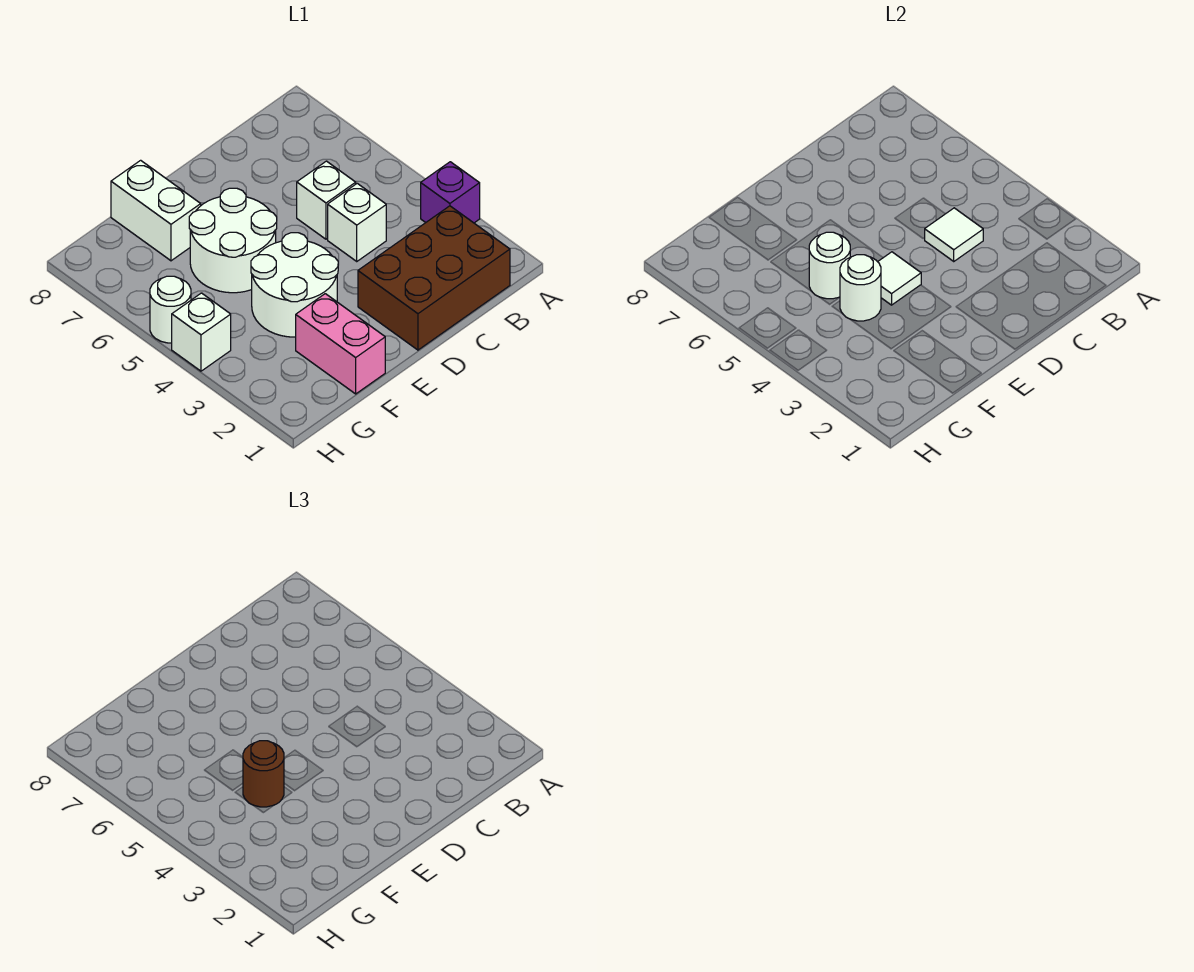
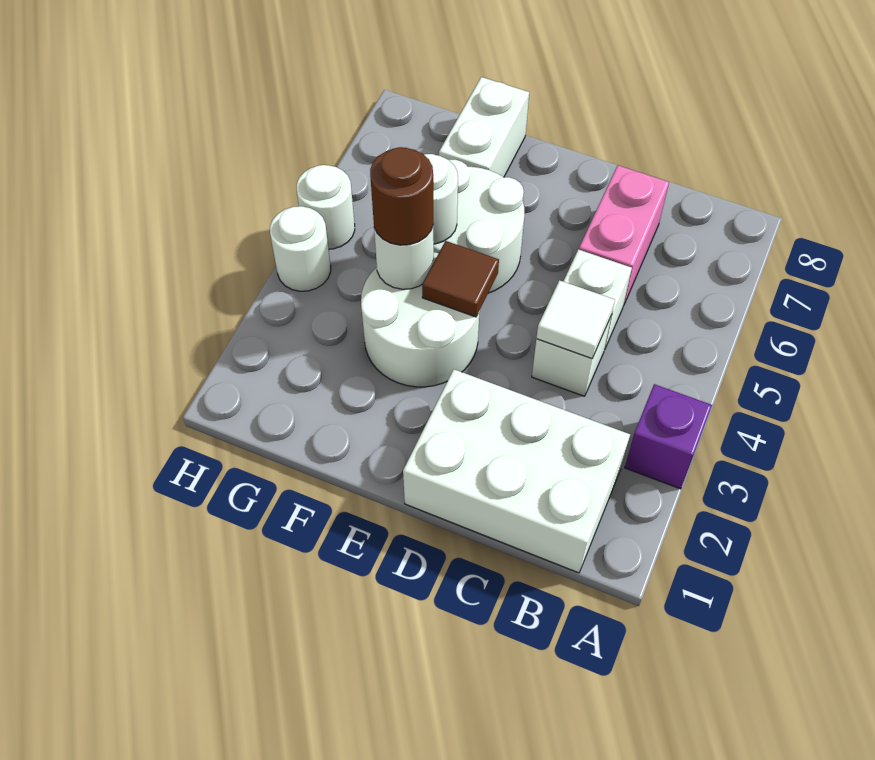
brown 2x3 brick [358,206,510,350] -> white 2x3 brick [403,369,630,573]
white 1x1 tile [878,252,921,305] -> brown 1x1 tile [422,241,499,317]
pink 1x2 brick [296,294,385,394] -> pink 1x2 brick moved to [579,165,669,304]
white 1x1 brick [172,293,231,371] -> white 1x1 round brick [270,206,331,291]

